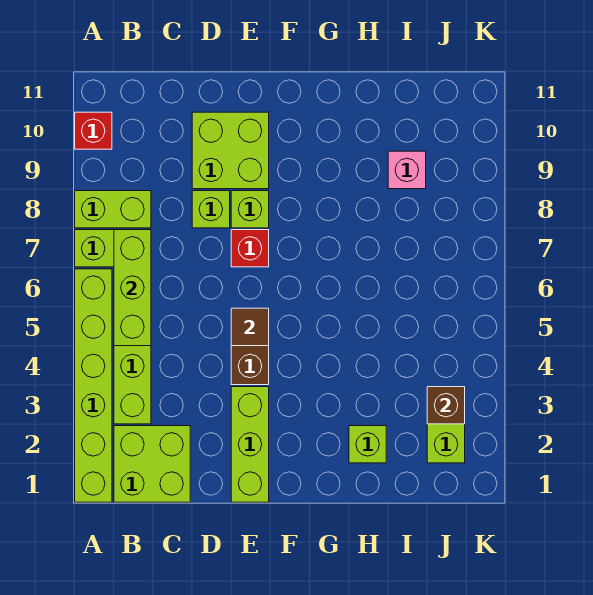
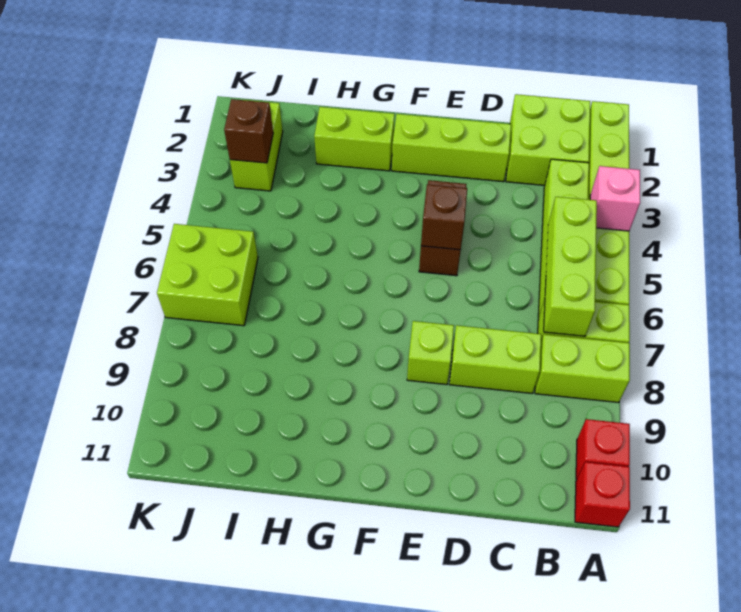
lime 1x1 brick [192,191,230,228] -> lime 1x2 brick [450,325,541,393]
lime 2x2 brick [192,112,269,189] -> lime 2x2 brick moved to [157,224,258,326]
lime 1x3 brick [231,387,269,502] -> lime 1x3 brick turned to [392,114,511,182]
brown 1x1 tile [231,308,269,346] -> brown 1x1 brick [421,184,467,250]
red 1x1 brick [231,230,269,267] -> red 1x1 brick moved to [575,462,630,527]
lime 1x1 brick [349,426,386,463] -> lime 1x2 brick [314,107,395,171]
pink 1x1 brick [388,151,426,189] -> pink 1x1 brick moved to [590,166,640,231]

